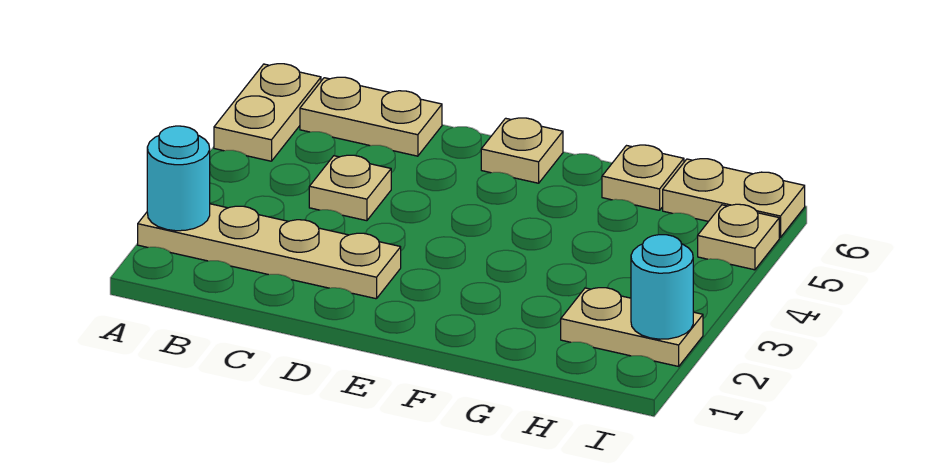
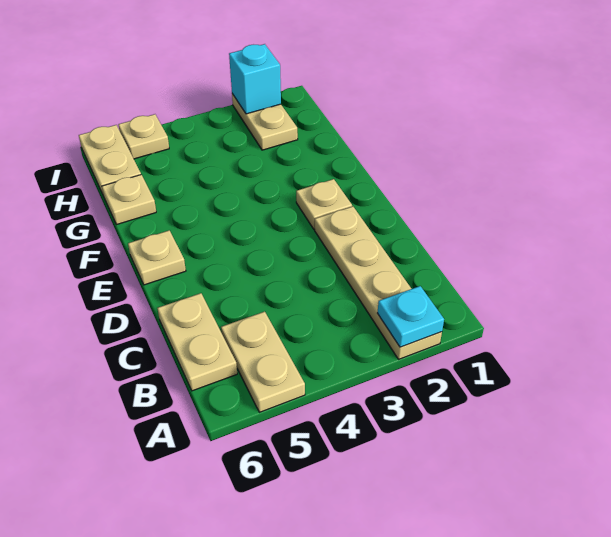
cyan 1x1 round brick [147,126,210,231] -> cyan 1x1 plate [378,286,444,347]
tan 1x2 plate [214,64,321,161] -> tan 1x2 plate turned to [221,312,305,412]
tan 1x1 plate [309,155,391,221] -> tan 1x1 plate moved to [296,179,352,229]
cyan 1x1 round brick [631,235,693,339] -> cyan 1x1 brick [229,44,281,114]

